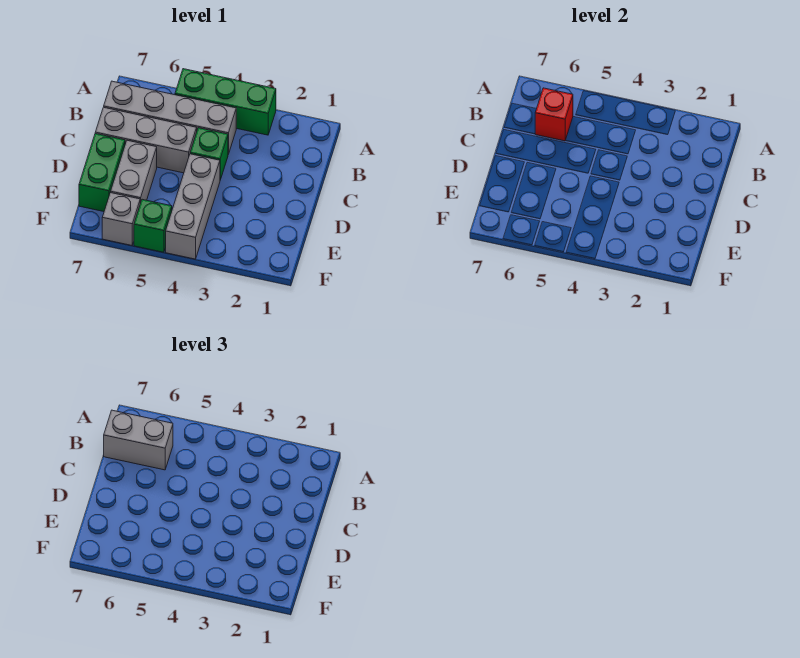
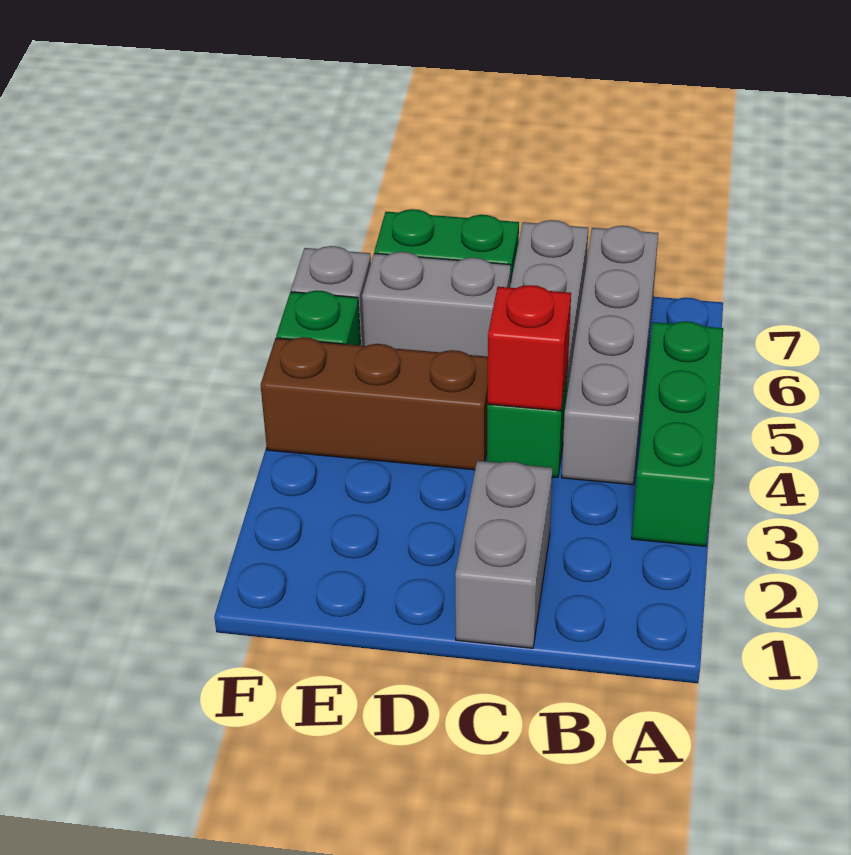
red 1x1 brick [535,88,573,141] -> red 1x1 brick moved to [487,285,571,411]
grey 1x2 brick [104,410,173,470] -> grey 1x2 brick moved to [455,461,552,648]
grey 1x3 brick [166,154,220,259] -> brown 1x3 brick [261,337,488,470]

